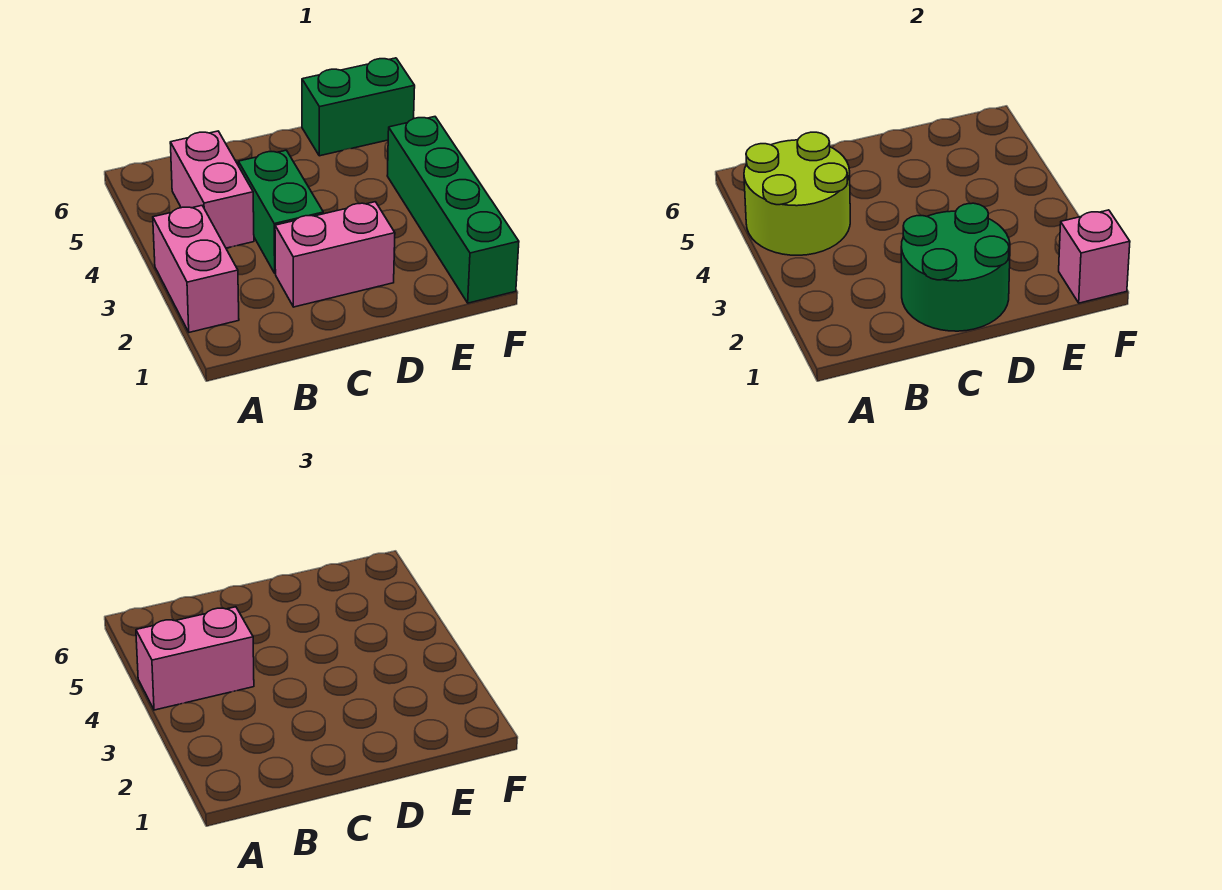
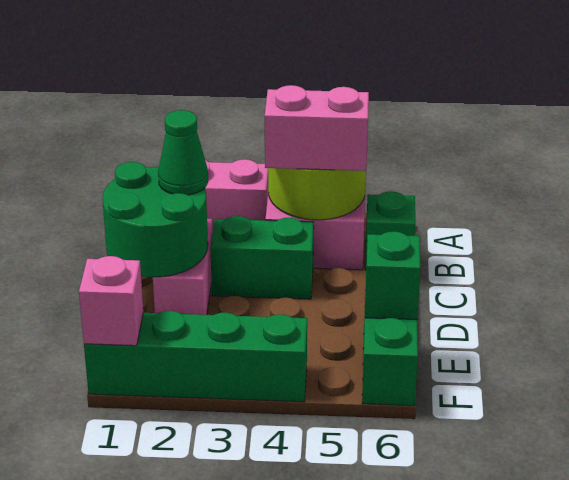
pink 1x2 brick [136,607,254,710] -> pink 1x2 brick turned to [265,85,369,171]
none -> green 1x1 brick [365,192,415,270]
none -> green 1x1 cone [158,110,208,195]
none -> green 1x1 brick [365,231,421,320]

